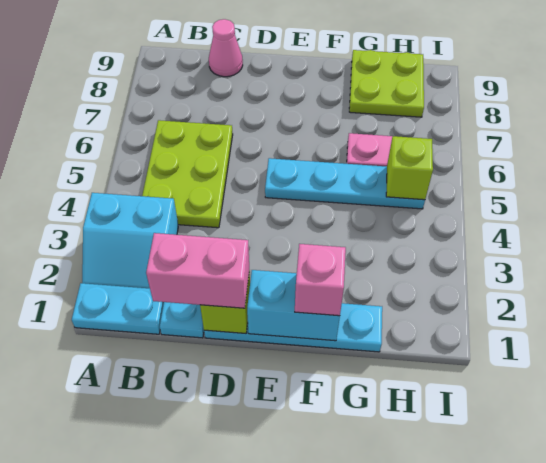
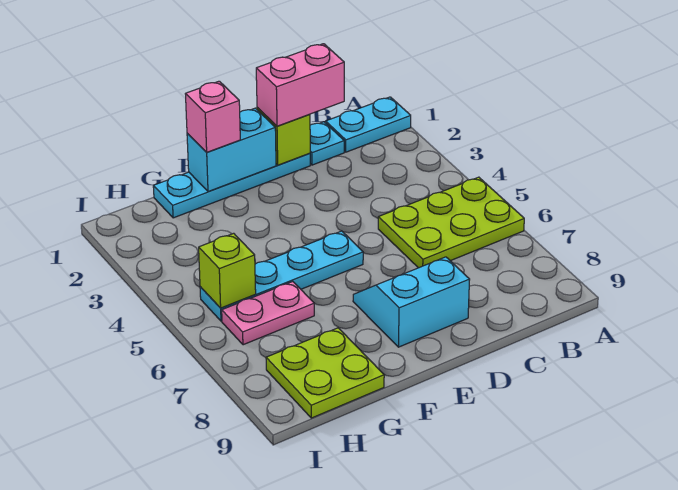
cyan 2x2 slope [82,193,178,288] -> cyan 2x2 slope moved to [353,257,470,347]
lime 2x3 plate [142,120,233,228] -> lime 2x3 plate turned to [378,177,524,268]
pink 1x1 cone [209,19,243,77] -> none

